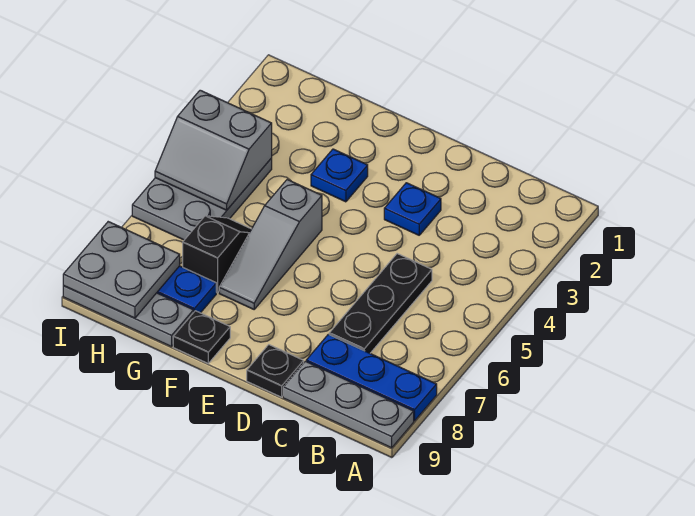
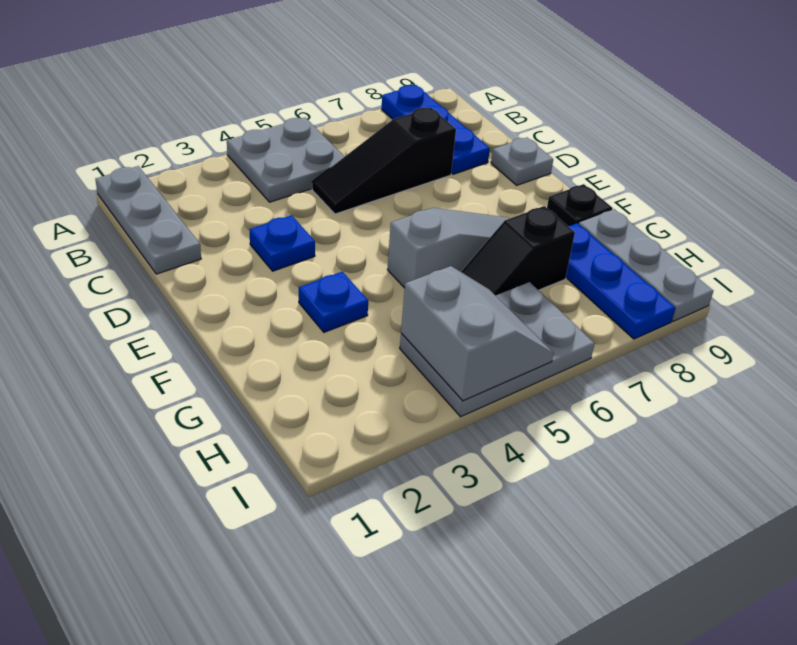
grey 1x3 plate [283,361,414,448] -> grey 1x3 plate moved to [95,166,201,274]
black 1x3 plate [329,254,432,353] -> black 1x3 slope [312,108,456,214]
black 1x1 plate [247,345,304,397] -> grey 1x1 plate [491,138,553,185]
grey 2x2 plate [63,222,180,318] -> grey 2x2 plate moved to [227,118,345,202]

